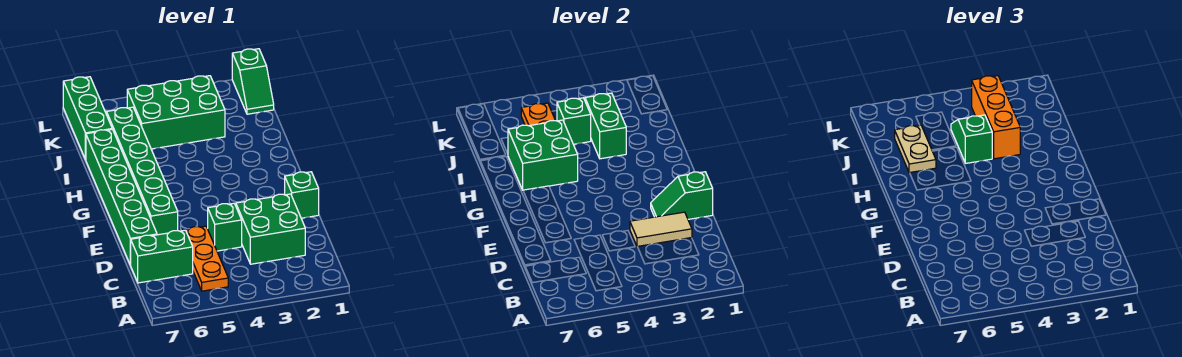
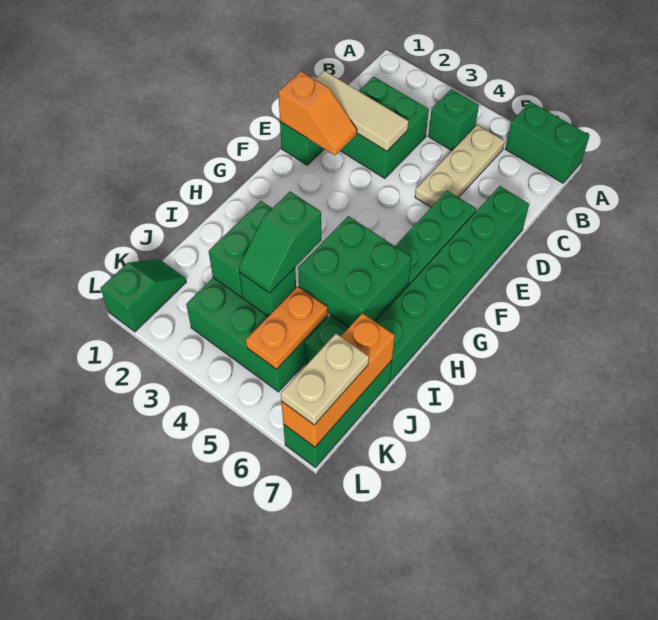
orange 1x3 plate [180,226,228,291] -> tan 1x3 plate [415,125,505,207]
green 1x2 brick [131,230,193,283] -> green 1x2 brick moved to [505,102,590,183]
tan 1x2 tile [630,212,692,247] -> tan 1x3 tile [315,71,409,151]
green 1x1 brick [208,203,242,251] -> green 1x1 brick moved to [428,89,479,151]
green 1x2 slope [651,172,713,219] -> orange 1x2 slope [278,71,357,155]
orange 1x3 brick [972,76,1020,159] -> orange 1x3 brick moved to [281,313,395,447]
tan 1x2 plate [895,125,936,173] -> tan 1x2 plate moved to [281,334,369,425]

